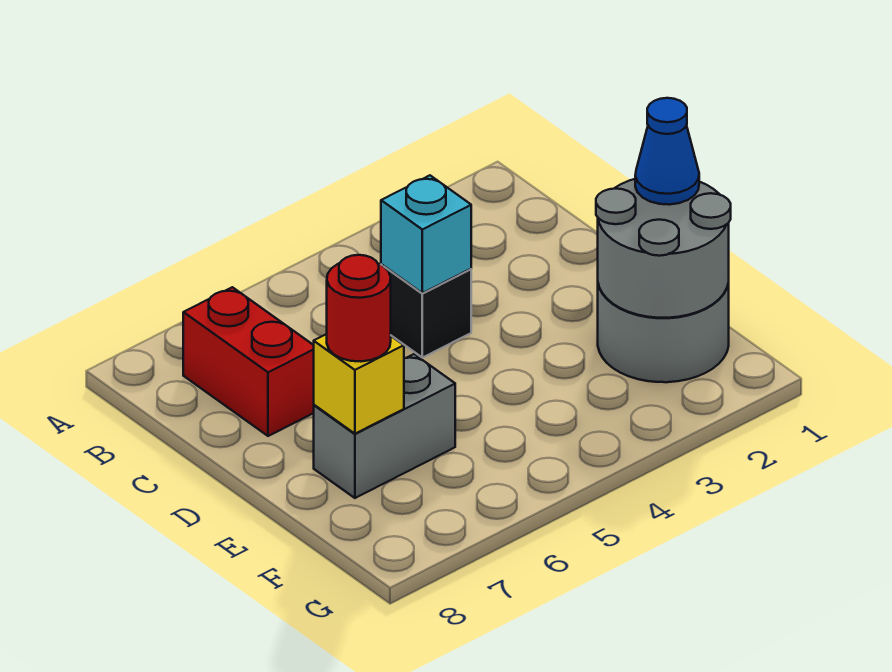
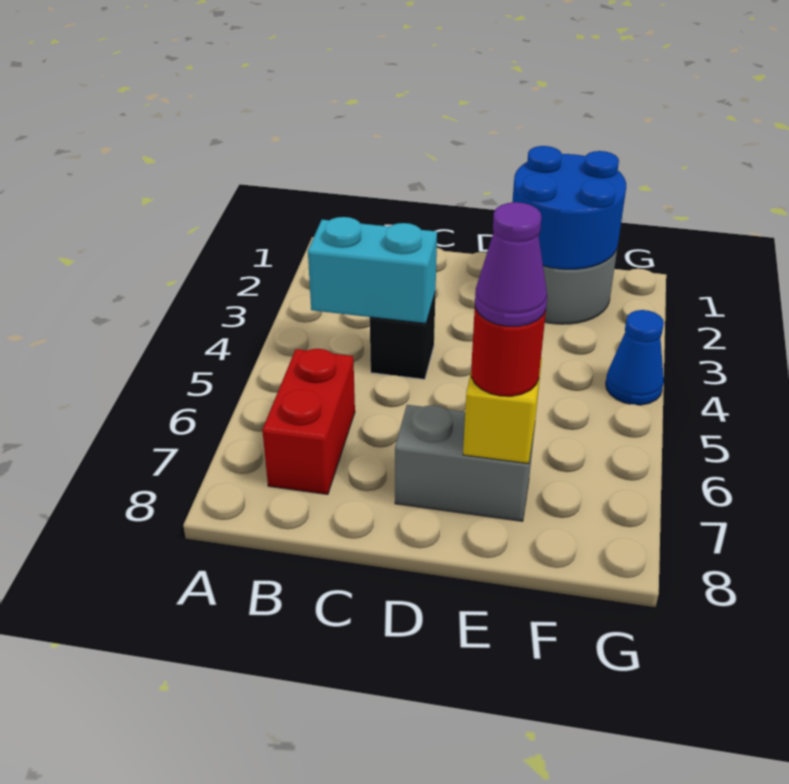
red 1x2 brick [183,287,314,436] -> red 1x2 brick turned to [262,349,355,494]
cyan 1x1 brick [381,175,471,293] -> cyan 1x2 brick [308,217,437,323]
grey 2x2 round brick [596,179,731,318] -> blue 2x2 round brick [512,146,626,269]
blue 1x1 cone [635,98,699,205] -> blue 1x1 cone moved to [606,310,664,405]
grey 1x2 brick [314,354,455,498] -> grey 1x2 brick turned to [395,405,535,521]
none -> purple 1x1 cone [475,202,547,326]

